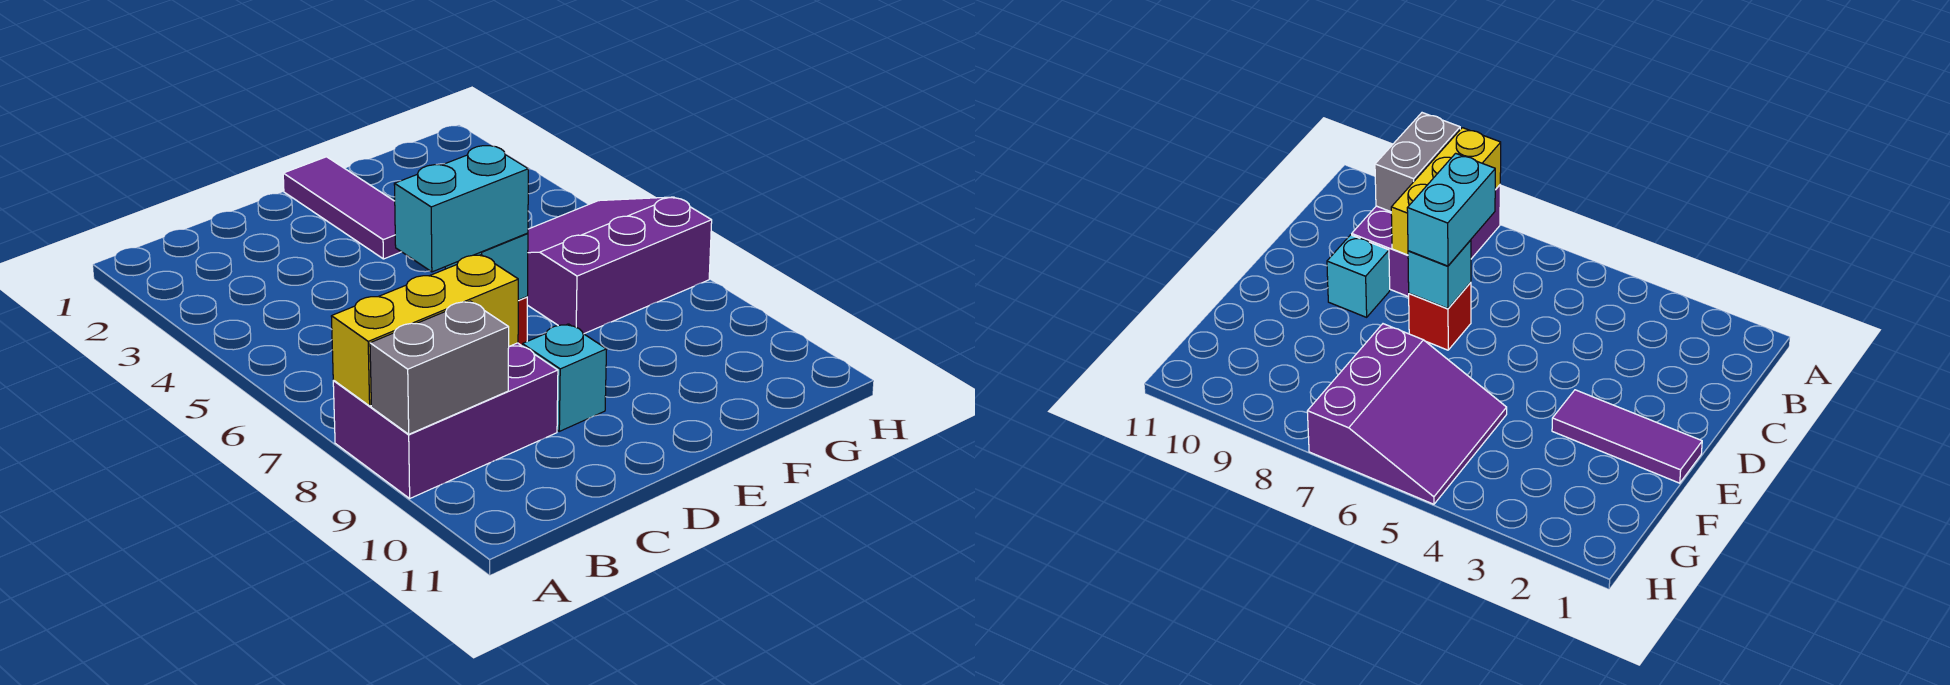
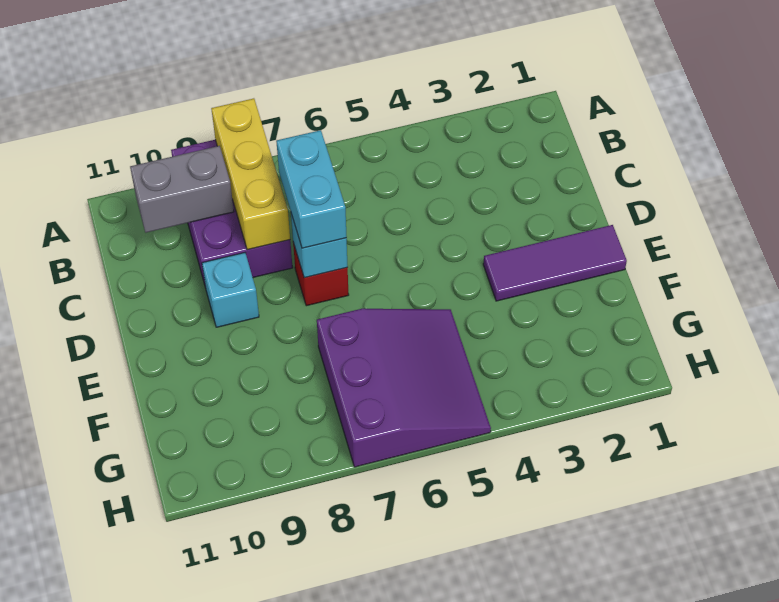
grey 1x2 brick [370,301,509,434] -> grey 1x2 brick turned to [130,146,234,233]

